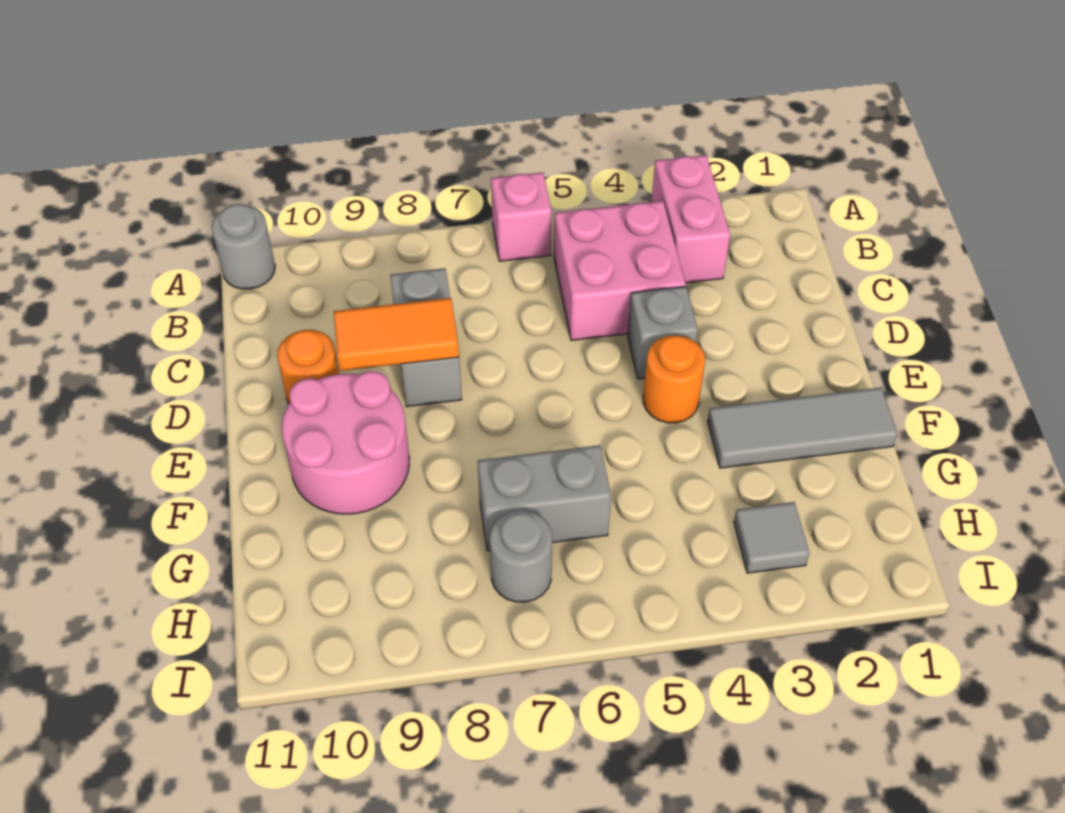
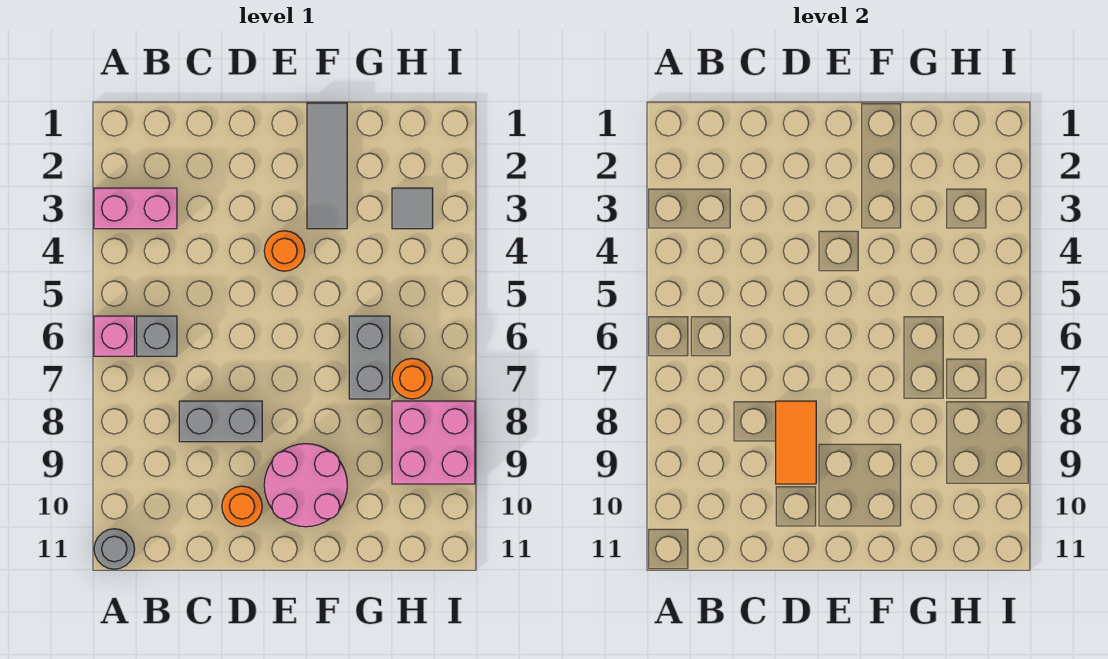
pink 2x2 brick [554,201,686,340] -> pink 2x2 brick moved to [392,401,475,484]
grey 1x1 brick [628,286,698,379] -> grey 1x1 brick moved to [137,316,177,356]
grey 1x1 round brick [490,510,552,602] -> orange 1x1 round brick [392,358,433,399]

